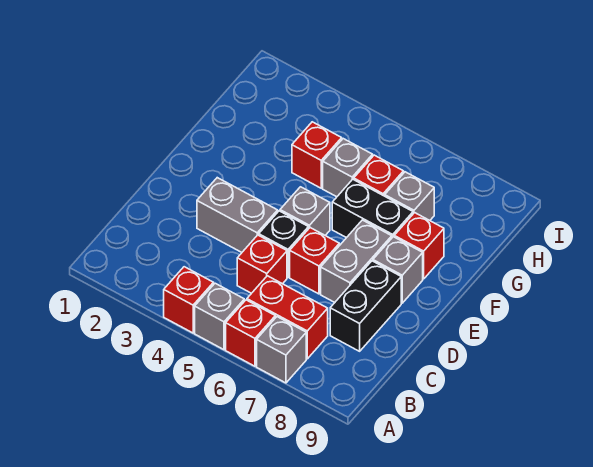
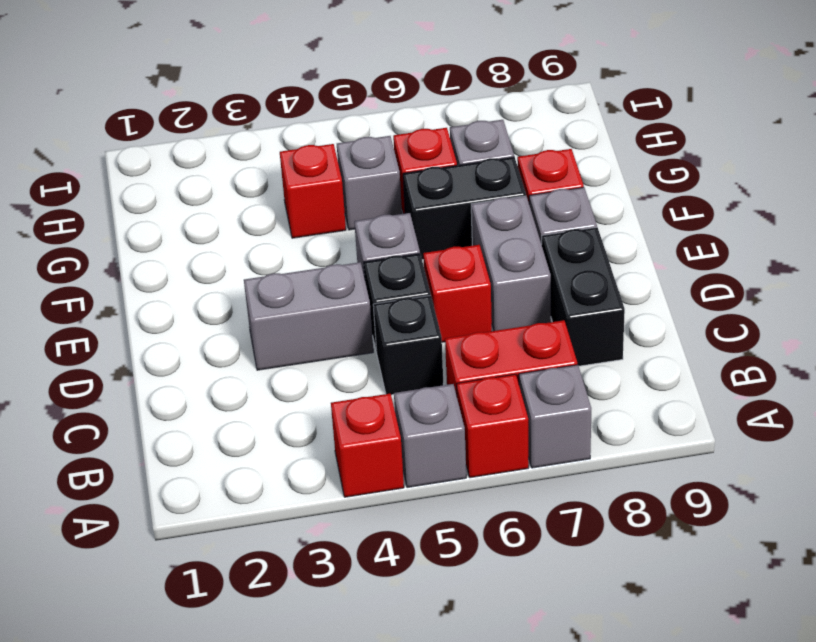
red 1x1 brick [237,235,287,293] -> black 1x1 brick [373,295,444,395]

